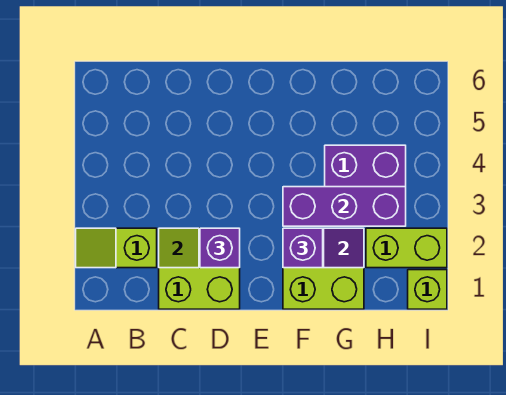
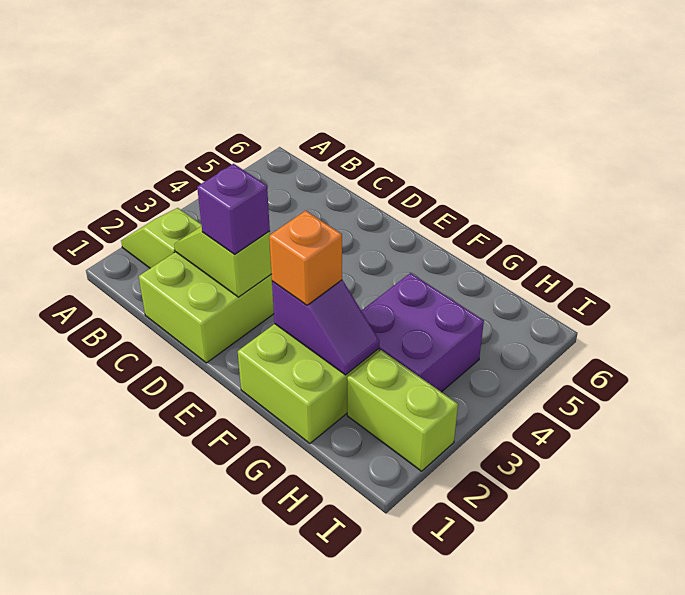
purple 1x1 brick [283,228,323,268] -> orange 1x1 brick [269,211,342,305]
purple 1x3 brick [283,187,406,226] -> none
lime 1x1 brick [408,270,447,309] -> none

